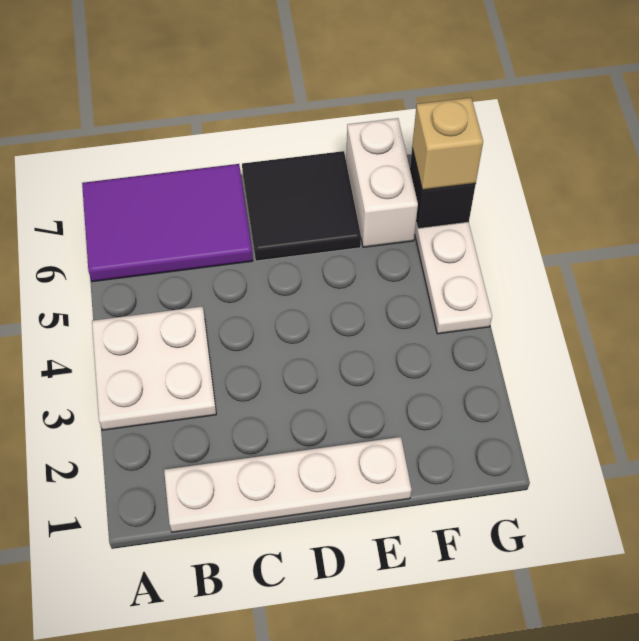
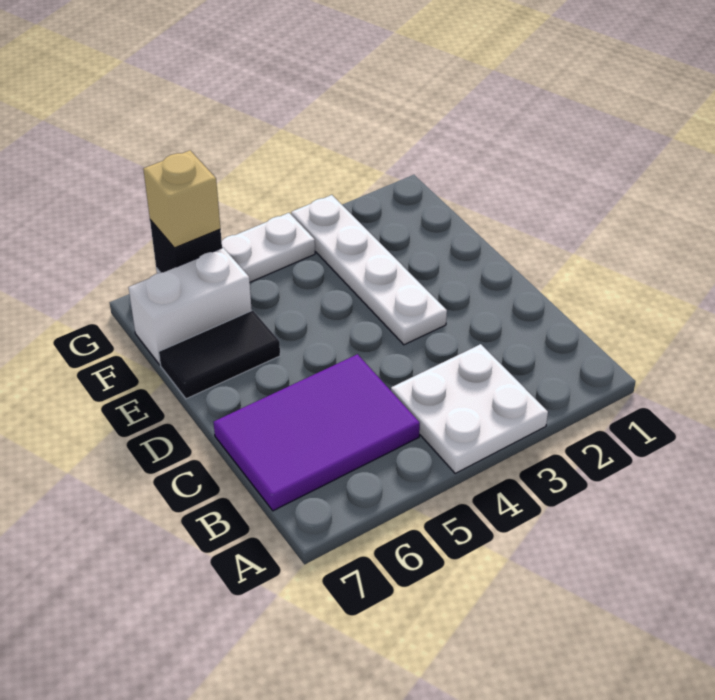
purple 2x3 tile [82,164,253,282] -> purple 2x3 tile turned to [213,354,420,511]
white 1x4 plate [164,437,411,532] -> white 1x4 plate moved to [291,195,447,345]
black 2x2 tile [242,151,361,261] -> black 1x2 tile [159,310,280,399]

